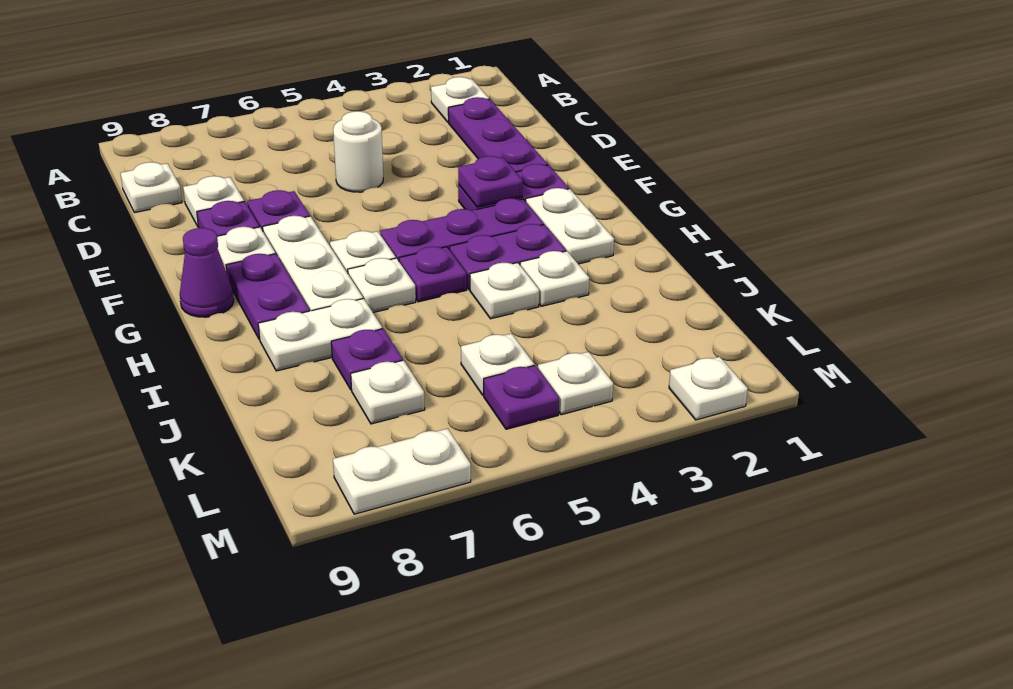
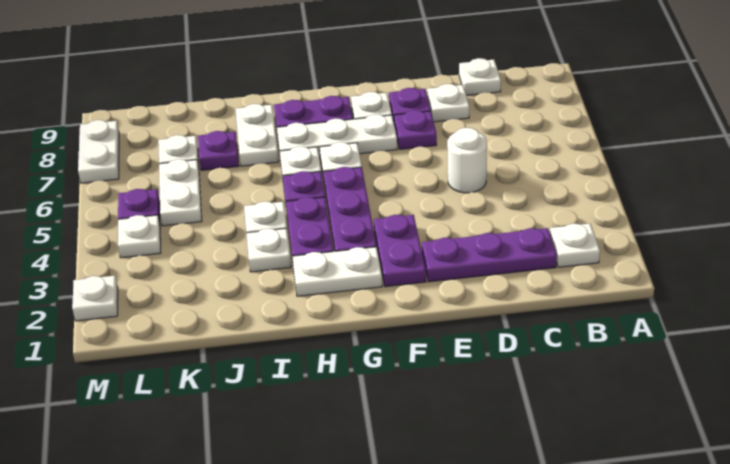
purple 1x1 plate [458,156,523,207] -> none
purple 1x1 cone [180,228,234,317] -> none
white 1x1 plate [461,334,534,395] -> white 1x2 plate [159,159,202,226]

